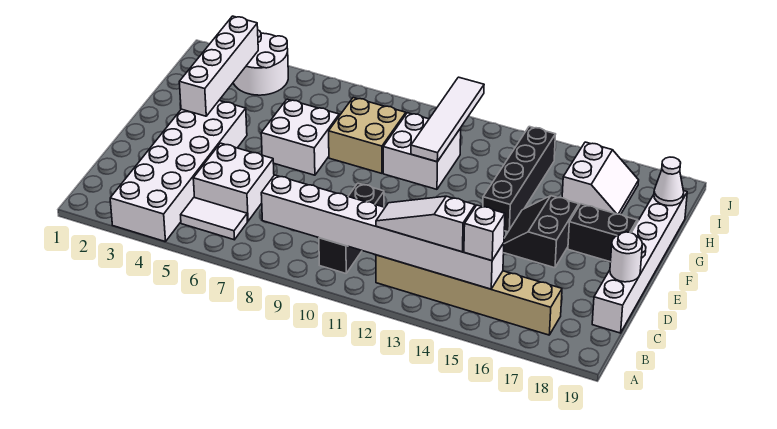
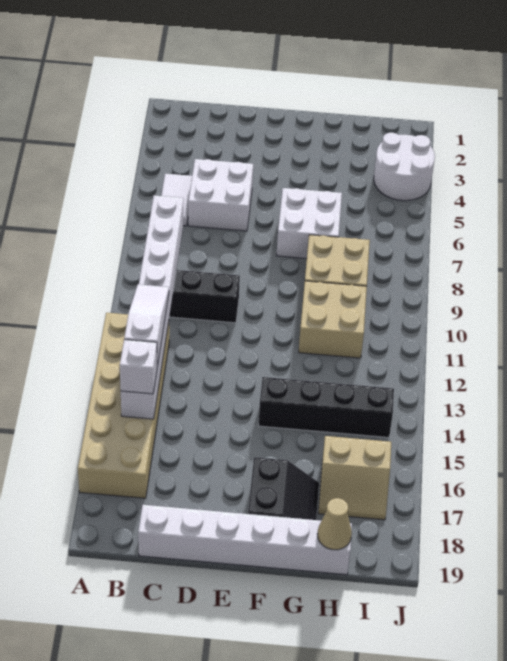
white 2x6 brick [110,101,247,242] -> none
tan 1x6 brick [376,255,562,335] -> tan 2x6 brick [78,313,169,498]
white 1x1 round brick [610,232,642,282] -> none
black 2x2 slope [504,196,579,268] -> none
white 1x4 brick [179,16,258,116] -> none
white 2x2 brick [383,113,461,189] -> tan 2x2 brick [299,281,367,358]
white 1x4 tile [411,77,484,162] -> none
white 2x2 slope [562,142,639,215] -> tan 2x2 slope [318,436,391,520]
white 1x1 cone [654,157,684,206] -> tan 1x1 cone [317,498,352,550]

